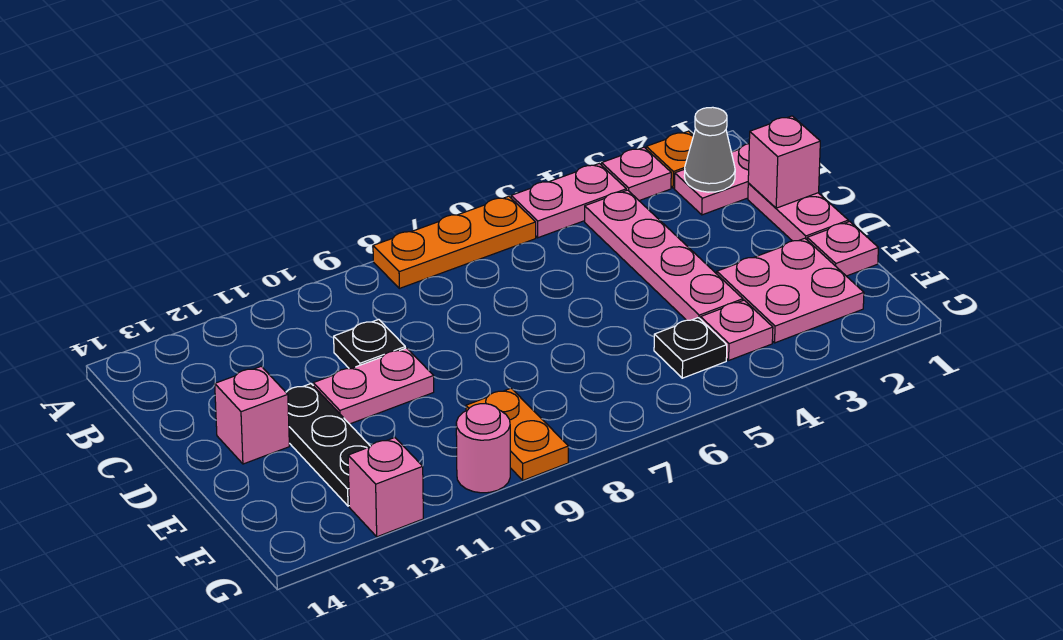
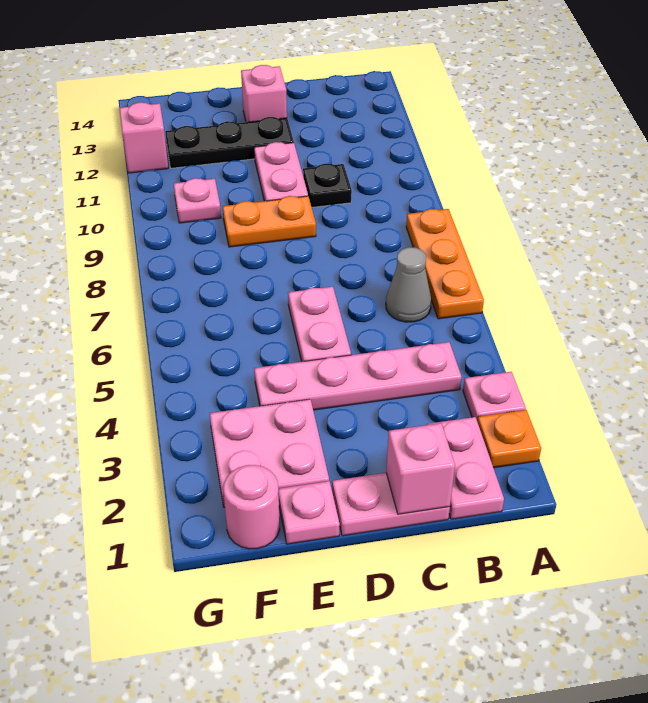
pink 1x2 plate [511,164,626,238] -> pink 1x2 plate moved to [288,287,351,362]
grey 1x1 cone [684,107,735,192] -> grey 1x1 cone moved to [386,247,431,322]
pink 1x1 plate [701,300,773,360] -> pink 1x1 plate moved to [174,178,221,223]
black 1x1 plate [654,318,727,378] -> none
orange 1x2 plate [466,388,569,480] -> orange 1x2 plate moved to [222,196,316,247]
pink 1x1 round brick [456,404,510,493] -> pink 1x1 round brick moved to [223,465,280,549]

